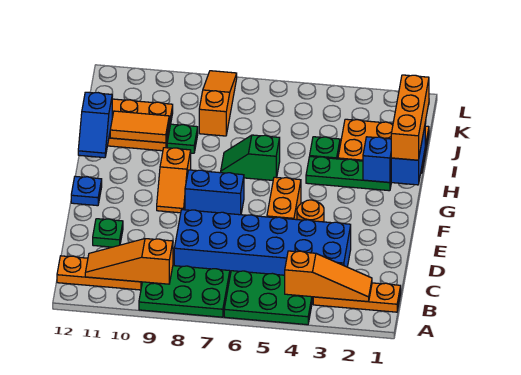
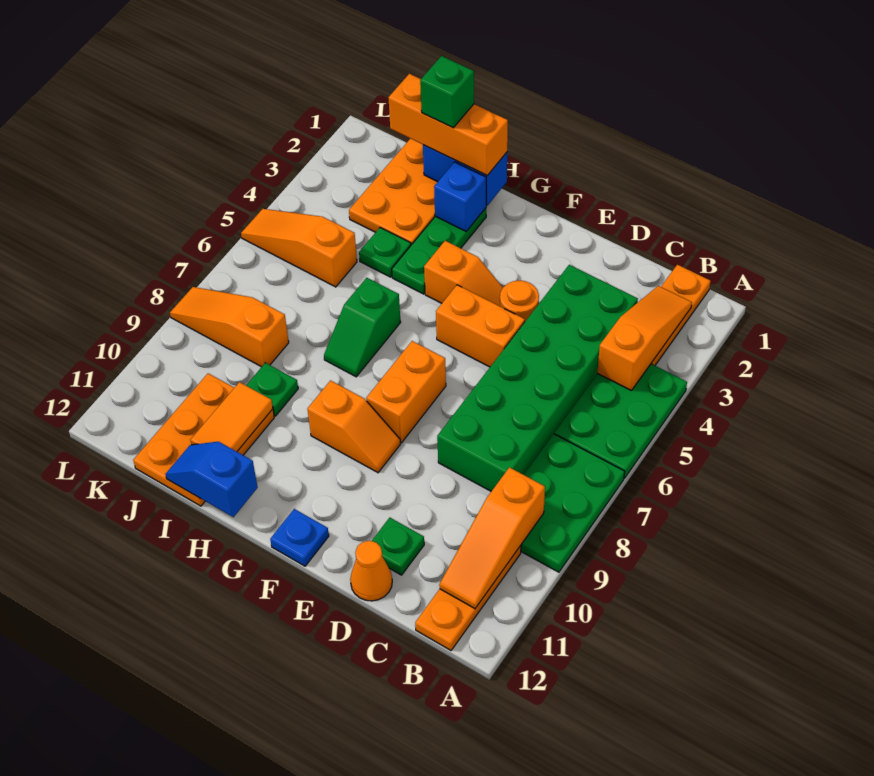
blue 2x6 brick [174,210,351,275] -> green 2x6 brick [437,265,638,491]
none -> orange 1x1 cone [350,541,392,601]
none -> orange 1x2 slope [424,241,503,306]
blue 1x2 brick [185,170,244,215] -> orange 1x2 brick [366,341,446,443]
blue 1x2 slope [78,92,112,158] -> blue 1x2 slope turned to [166,442,258,517]
none -> green 1x1 brick [420,56,474,128]
none -> orange 1x3 slope [241,209,357,287]

